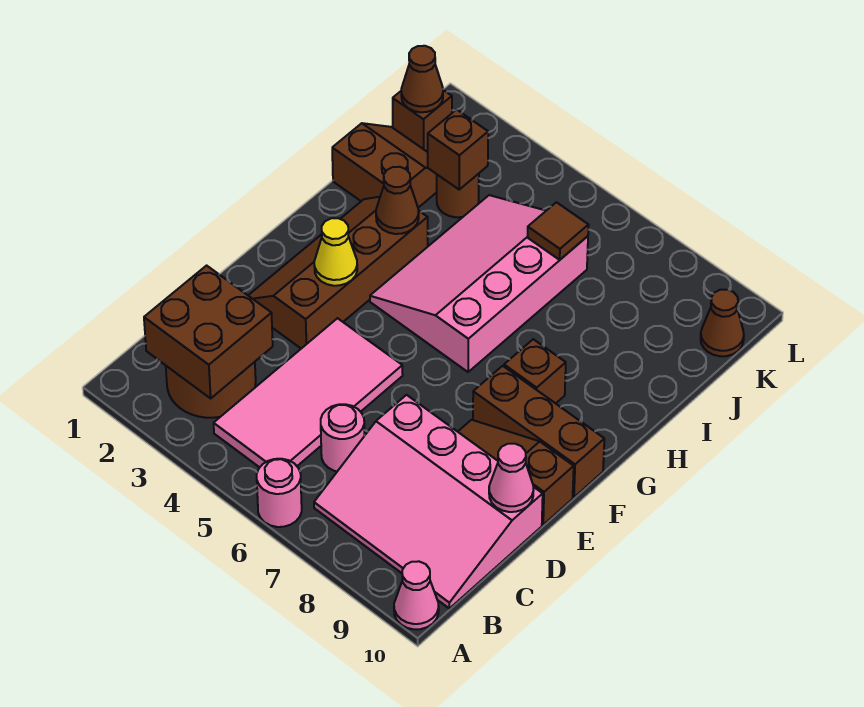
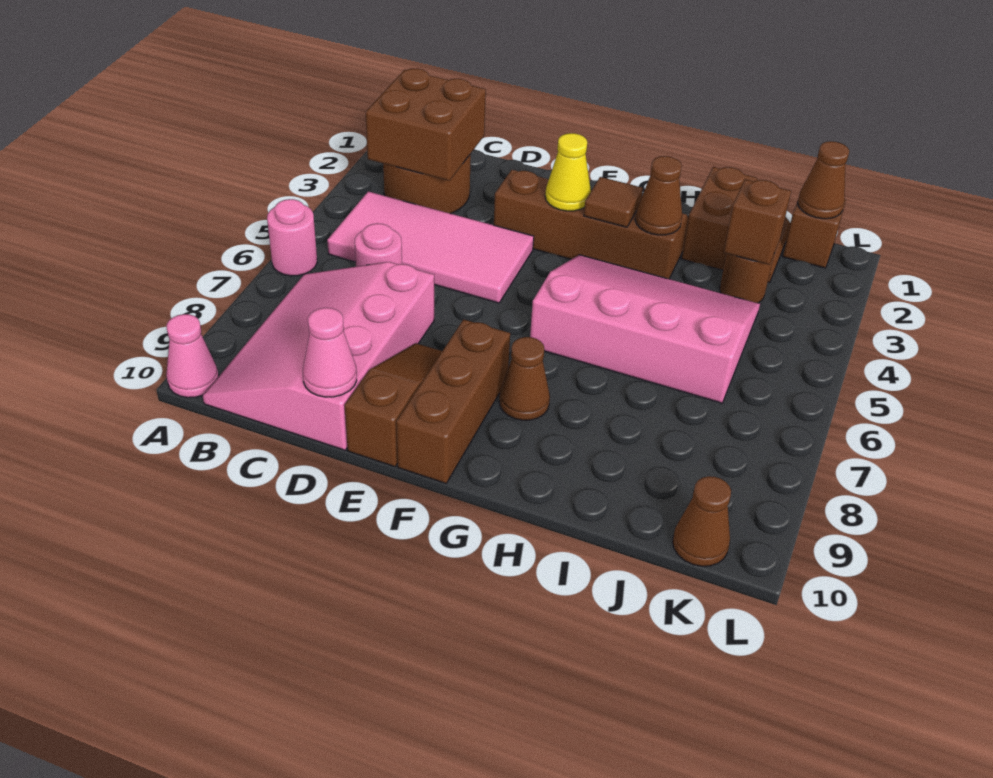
brown 1x1 brick [504,339,566,403] -> brown 1x1 cone [499,337,550,420]
brown 1x1 tile [528,202,589,260] -> brown 1x1 tile moved to [584,177,643,227]

